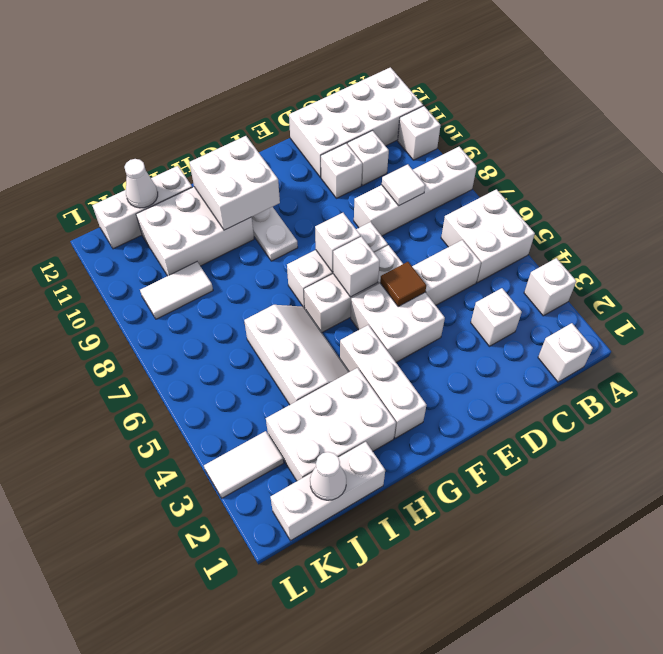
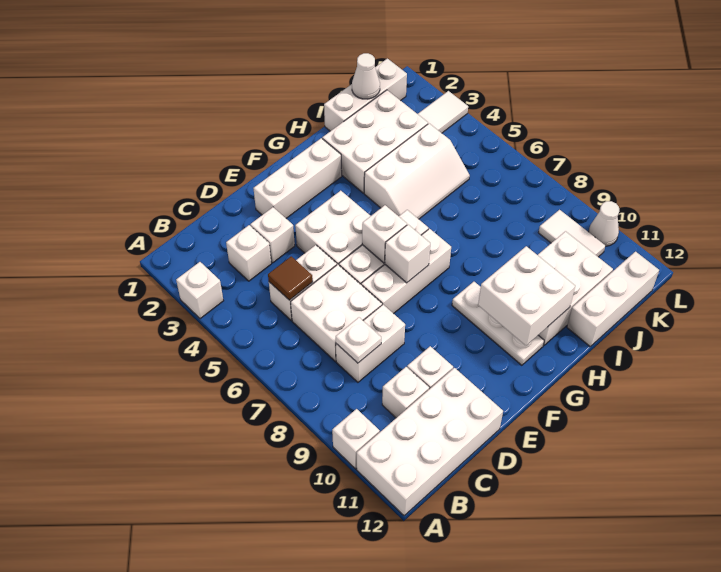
white 2x2 brick [441,189,535,283] -> white 2x2 brick moved to [291,265,382,361]
white 1x4 brick [354,147,477,236] -> white 1x2 brick [336,305,405,382]
white 1x1 brick [538,323,593,382] -> white 1x1 brick moved to [250,207,295,263]
white 1x1 tile [382,164,425,205] -> white 1x1 plate [336,318,381,363]
brown 1x1 tile [380,262,426,306] -> brown 1x1 tile moved to [268,256,313,300]
white 1x3 brick [340,325,427,438] -> white 1x3 brick turned to [253,138,342,218]
white 2x3 slope [244,305,349,405] -> white 2x3 slope turned to [364,124,470,219]
white 1x2 tile [140,262,213,319] -> white 1x2 tile turned to [538,210,605,257]
white 1x1 cone [125,159,158,208] -> white 1x1 cone moved to [588,201,619,246]

